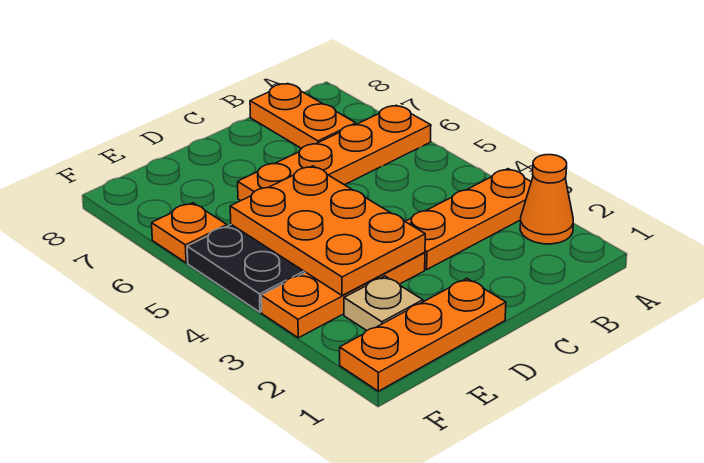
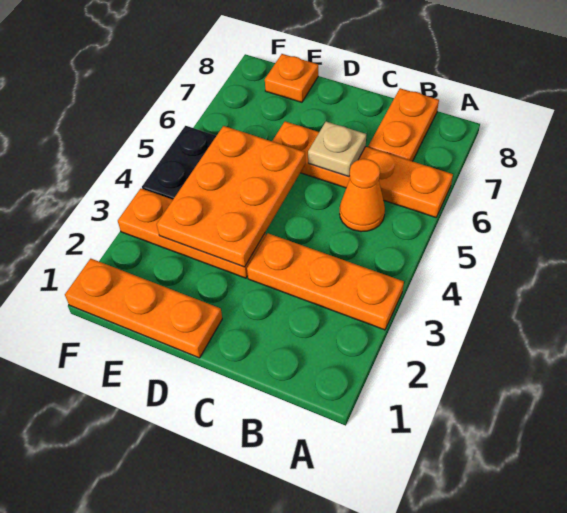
orange 1x1 cone [520,155,573,244] -> orange 1x1 cone moved to [340,159,385,232]
tan 1x1 plate [344,276,423,331] -> tan 1x1 plate moved to [308,121,366,177]
orange 1x1 plate [152,203,227,263] -> orange 1x1 plate moved to [265,54,318,102]

